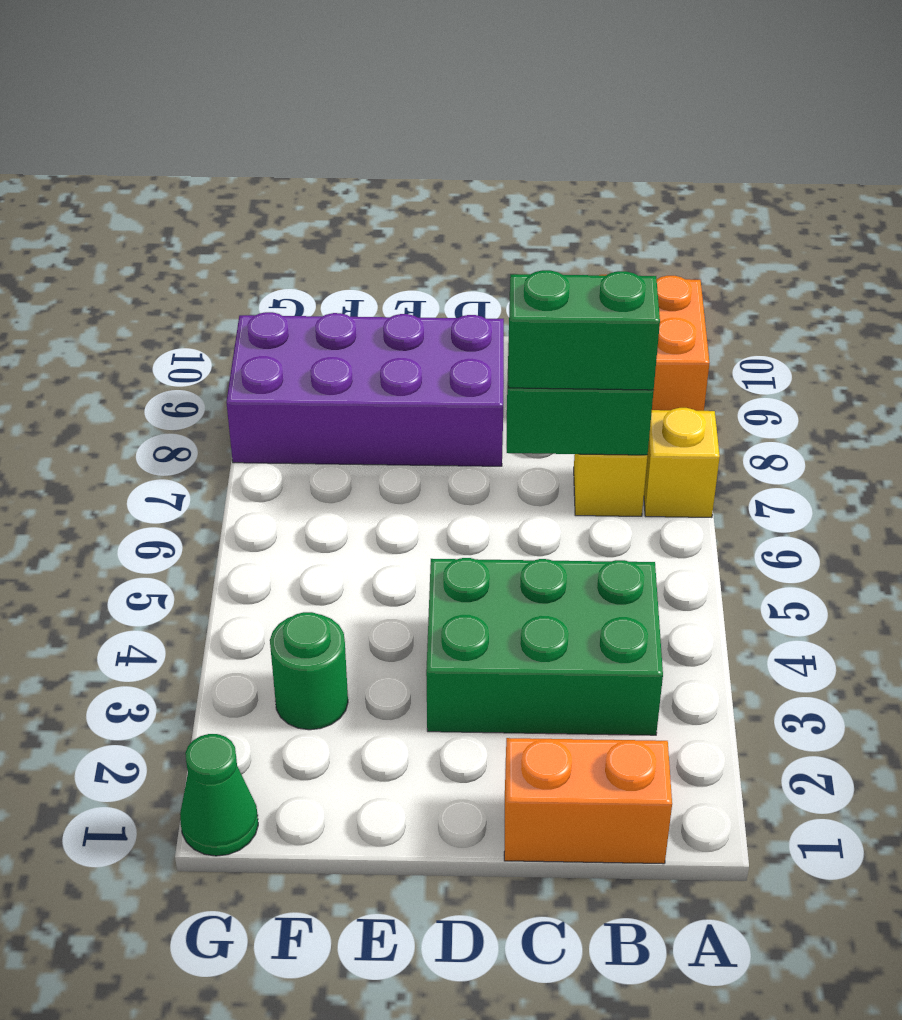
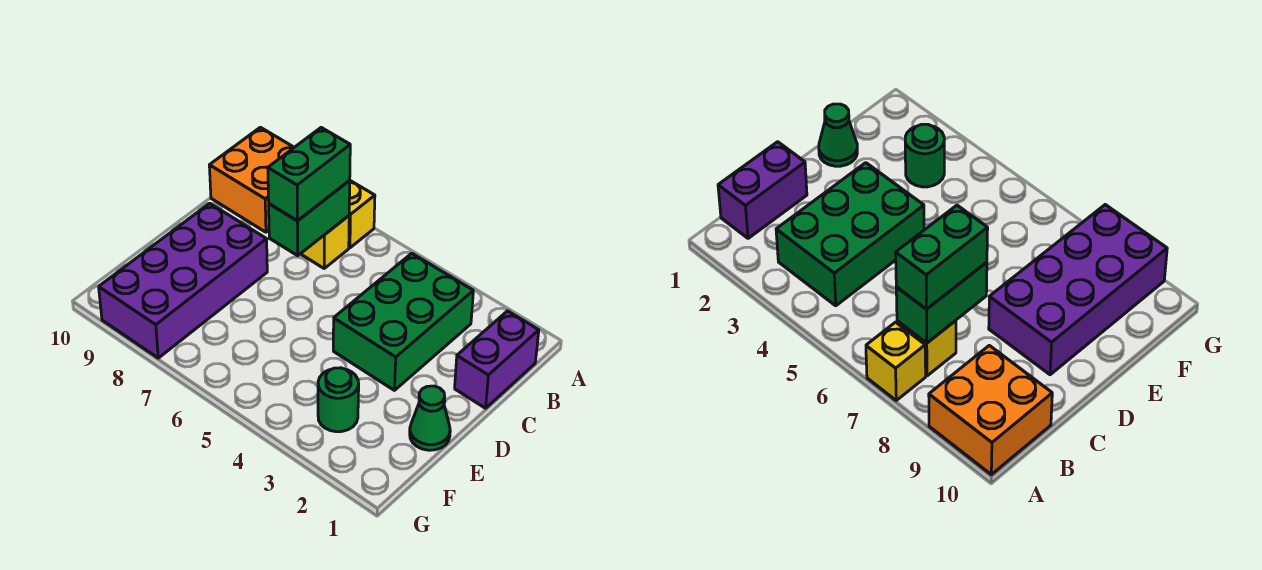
orange 1x2 brick [504,738,672,864] -> purple 1x2 brick [455,311,539,408]
green 1x1 cone [180,734,258,856] -> green 1x1 cone moved to [410,386,450,450]

